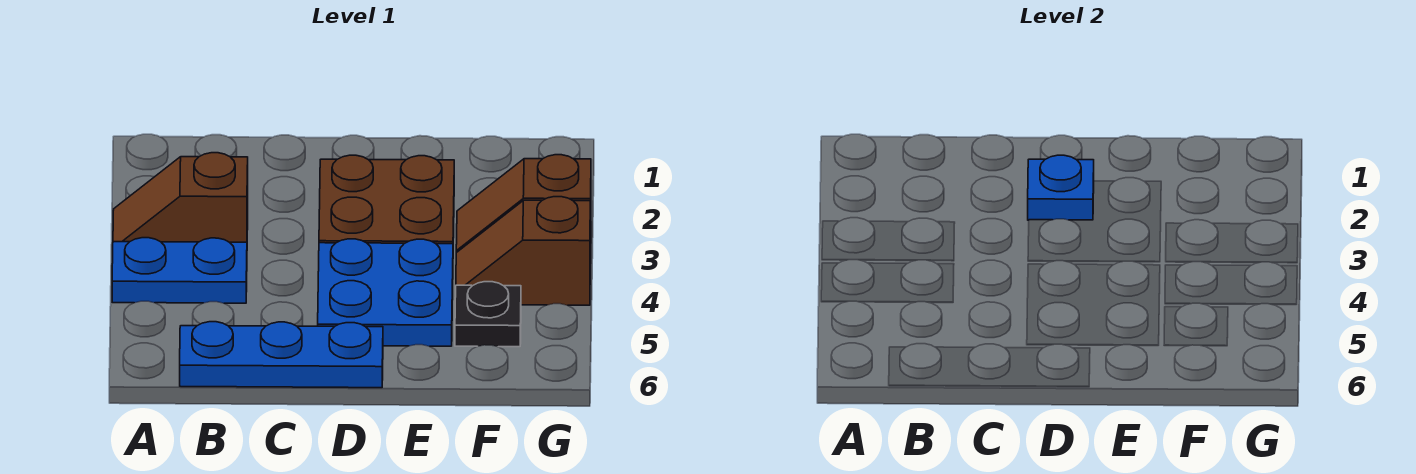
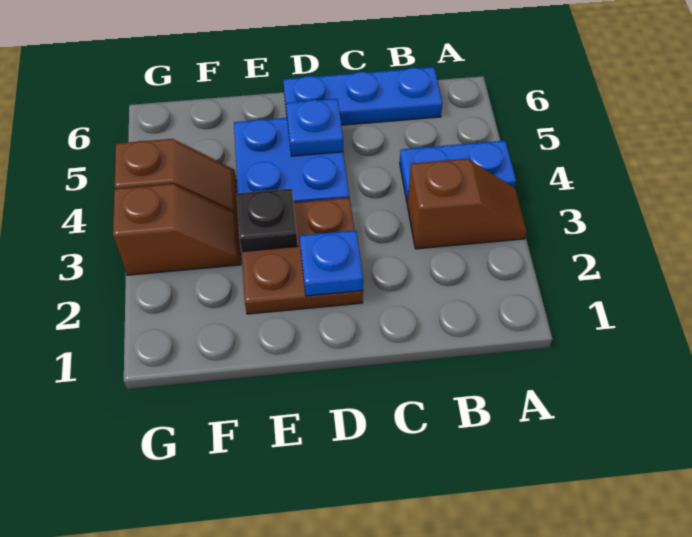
none -> blue 1x1 plate [286,99,343,156]
black 1x1 plate [455,282,521,347] -> black 1x1 plate moved to [237,189,297,252]

